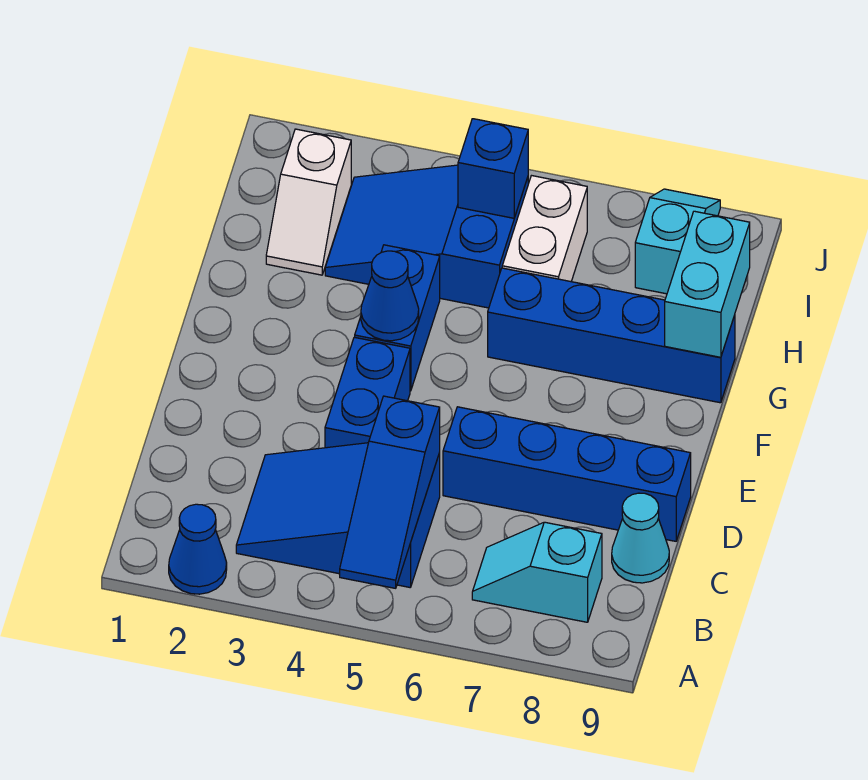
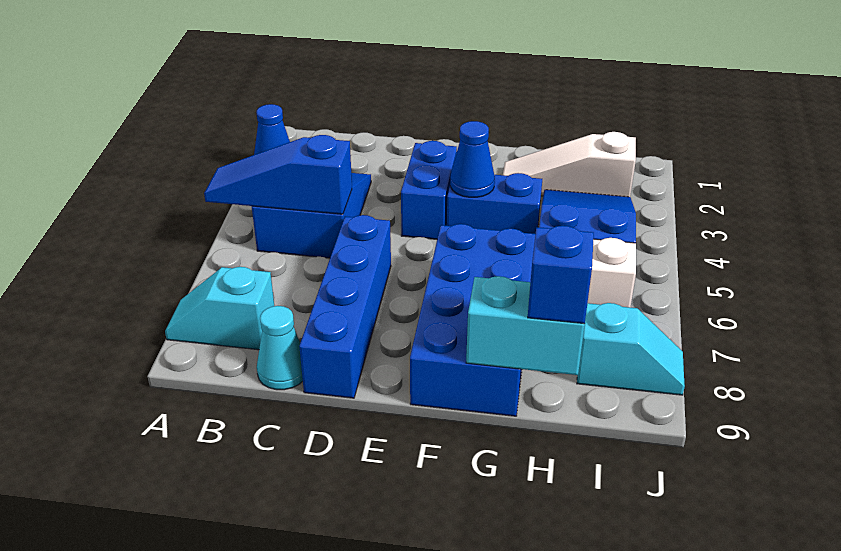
cyan 1x2 slope [472,522,602,622] -> cyan 1x2 slope turned to [165,267,274,350]
blue 1x2 brick [325,337,410,448] -> blue 1x2 brick turned to [401,141,457,239]
blue 1x4 brick [488,268,735,403] -> blue 2x4 brick [410,224,535,416]
white 1x2 slope [266,129,351,275] -> white 1x3 slope [503,132,636,197]
blue 1x1 brick [458,119,528,218] -> blue 1x1 brick moved to [528,226,594,324]

